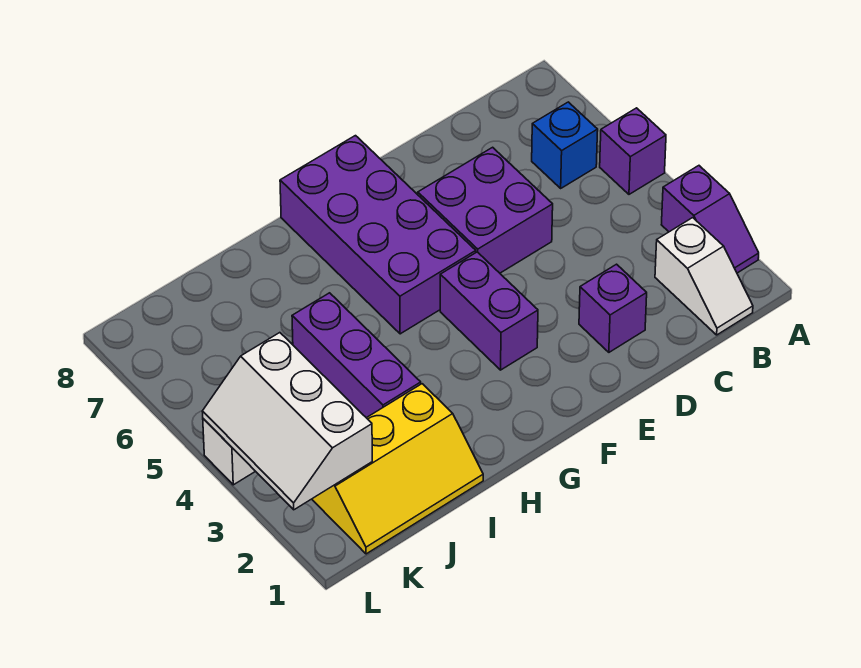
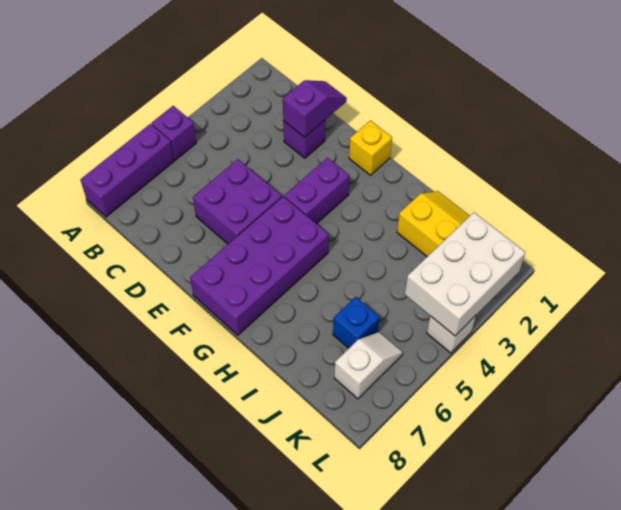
purple 1x2 slope [661,166,759,273] -> purple 1x2 slope moved to [283,80,347,137]
white 1x2 slope [655,218,753,335] -> white 1x2 slope moved to [334,332,403,399]
blue 1x1 brick [532,102,598,188] -> blue 1x1 brick moved to [333,297,380,348]
none -> yellow 1x1 brick [349,120,392,175]
purple 1x3 brick [292,293,421,418] -> purple 1x3 brick moved to [80,124,174,217]
white 2x3 slope [202,333,372,510] -> white 2x3 brick [405,213,525,336]

